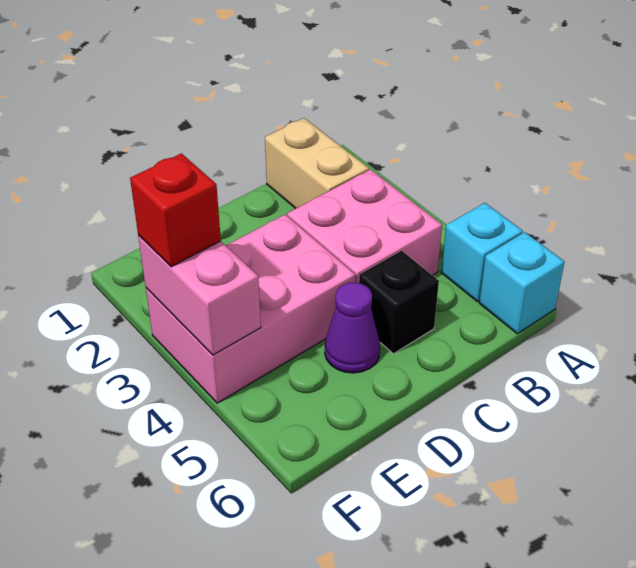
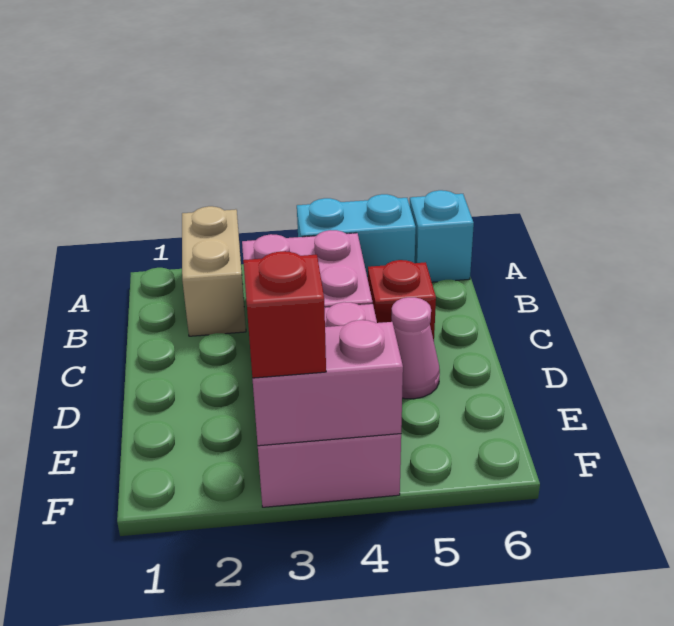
cyan 1x1 brick [441,203,523,302] -> cyan 1x2 brick [297,194,416,279]
tan 1x2 brick [265,118,369,209] -> tan 1x2 brick turned to [182,206,246,336]
black 1x1 brick [359,251,439,354] -> red 1x1 brick [368,260,436,341]
purple 1x1 cone [325,283,380,373] -> pink 1x1 cone [391,297,440,399]

